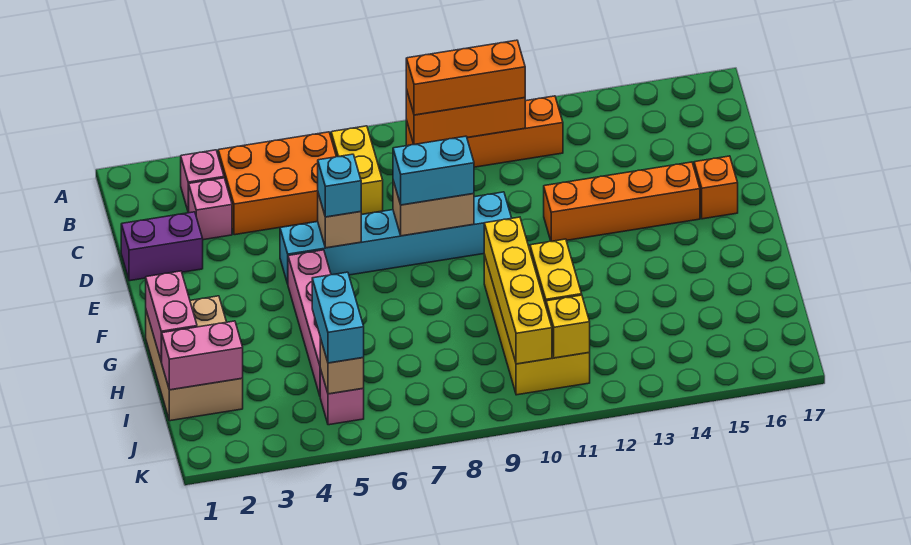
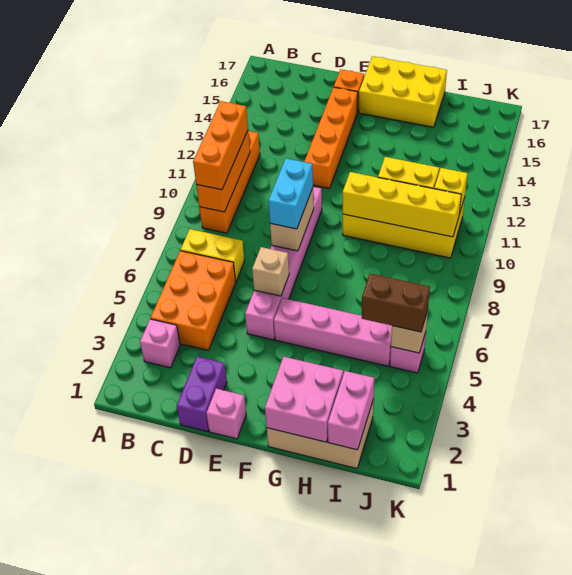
pink 1x1 brick [189,178,232,240] -> pink 1x1 brick moved to [206,389,246,439]
cyan 1x6 brick [280,192,511,284] -> pink 1x6 brick [245,187,322,340]
cyan 1x1 brick [318,154,361,217] -> none
none -> yellow 2x3 brick [359,56,447,127]
pink 1x2 brick [146,271,197,362] -> pink 2x2 brick [265,357,344,442]
cyan 1x2 brick [312,272,364,363] -> brown 1x2 brick [362,274,430,332]

